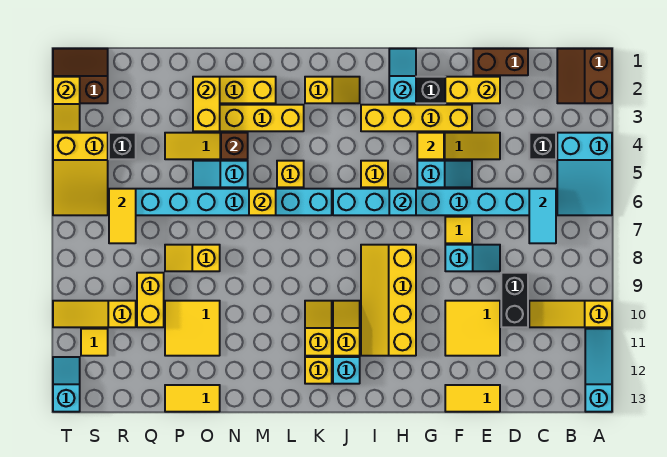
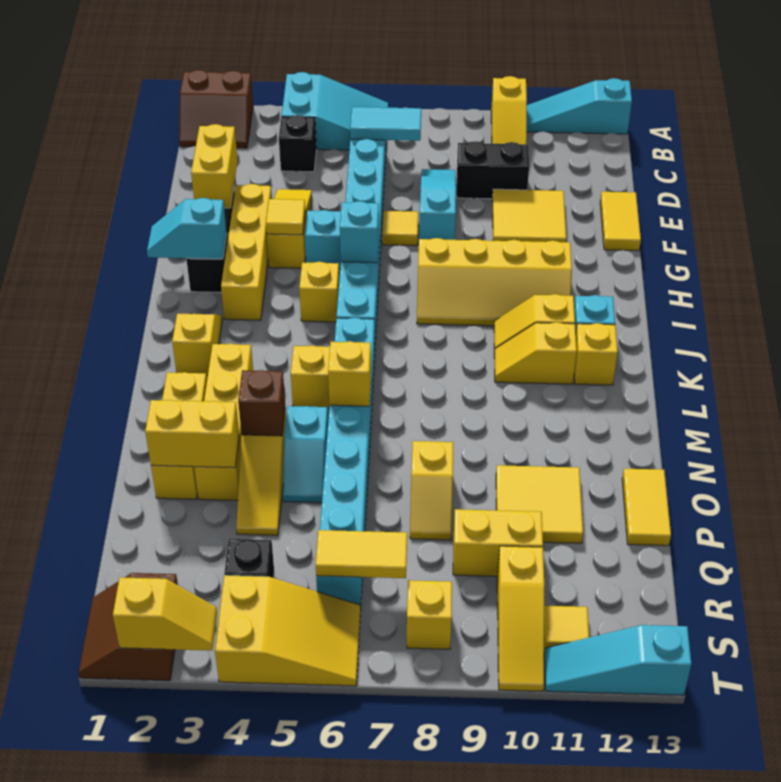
brown 1x2 brick [473,49,528,75] -> none
cyan 1x2 slope [445,245,500,271] -> cyan 1x3 slope [419,169,456,240]
none -> yellow 1x1 brick [407,580,452,649]
cyan 1x2 slope [53,357,80,412] -> cyan 1x3 slope [544,625,691,695]

